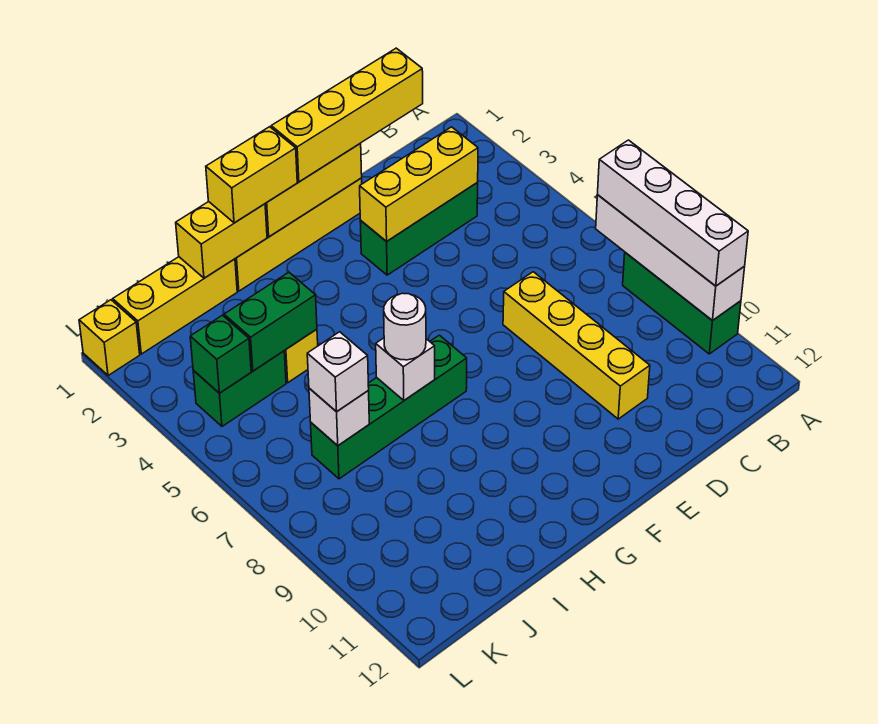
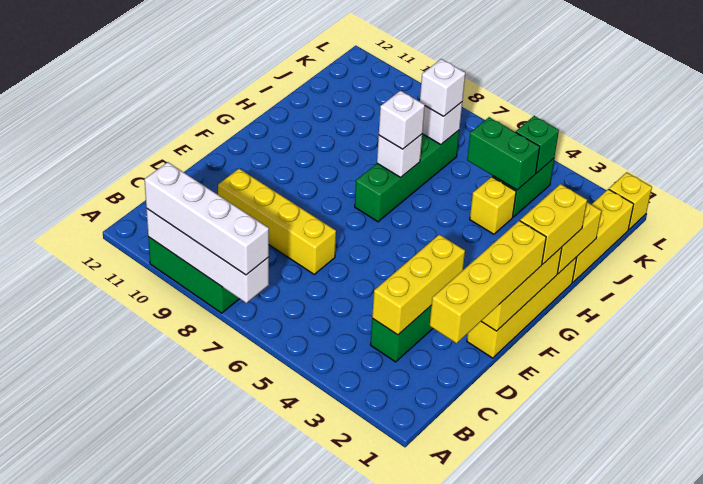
white 1x1 round brick [384,293,426,360] -> white 1x1 brick [379,91,425,149]
green 1x2 brick [224,272,317,371] -> green 1x2 brick turned to [467,117,540,190]

